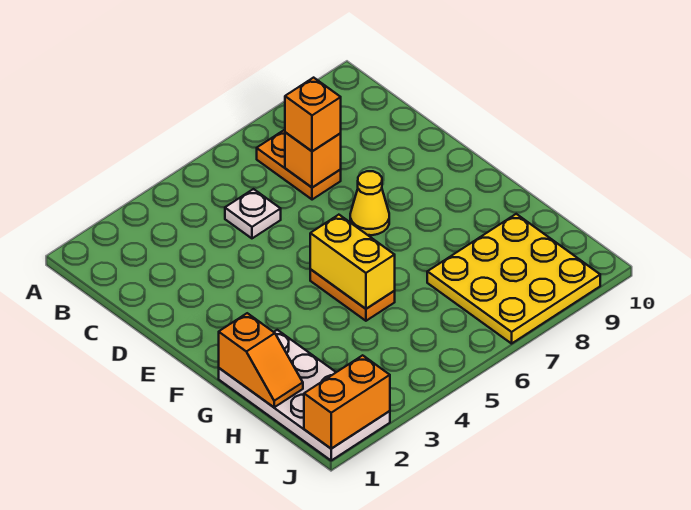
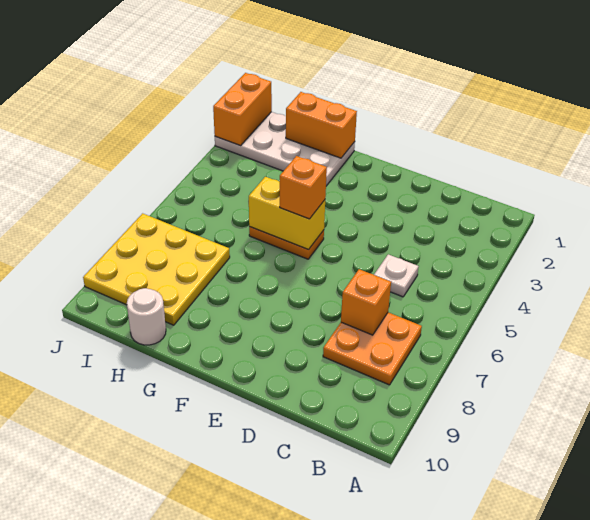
orange 1x2 plate [257,130,341,200] -> orange 2x2 plate [323,312,422,385]
orange 1x1 brick [285,78,341,151] -> orange 1x1 brick moved to [280,156,327,219]
yellow 1x1 cone [350,171,389,235] -> none
orange 1x2 slope [219,313,303,407] -> orange 1x2 brick [286,92,357,158]
none -> white 1x1 round brick [127,288,166,345]

